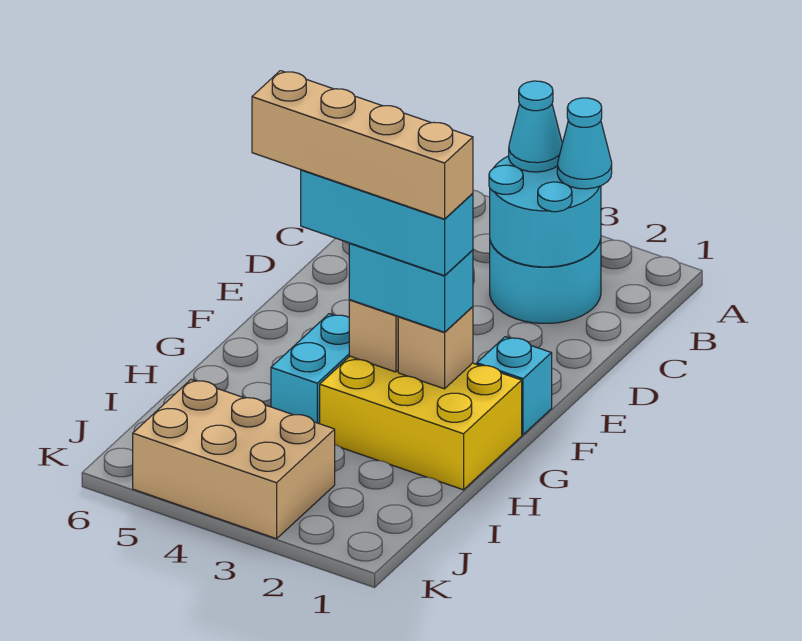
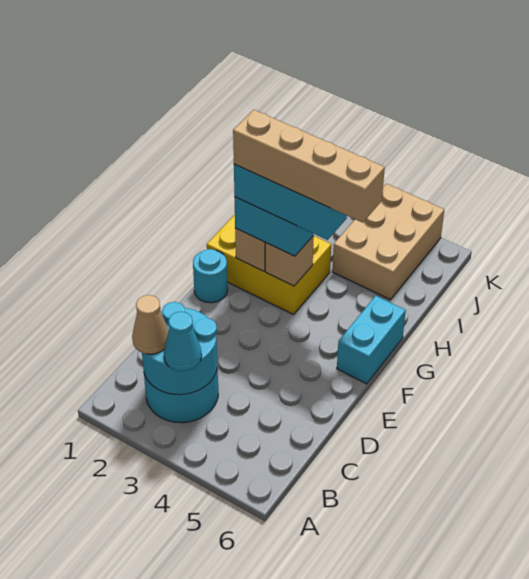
cyan 1x1 cone [557,98,612,189] -> tan 1x1 cone [132,295,169,354]
cyan 1x1 brick [477,337,552,435] -> cyan 1x1 round brick [193,249,228,303]
cyan 1x2 brick [271,314,350,424] -> cyan 1x2 brick moved to [337,296,406,384]
tan 2x3 brick [133,380,335,539] -> tan 2x3 brick turned to [332,184,444,300]

